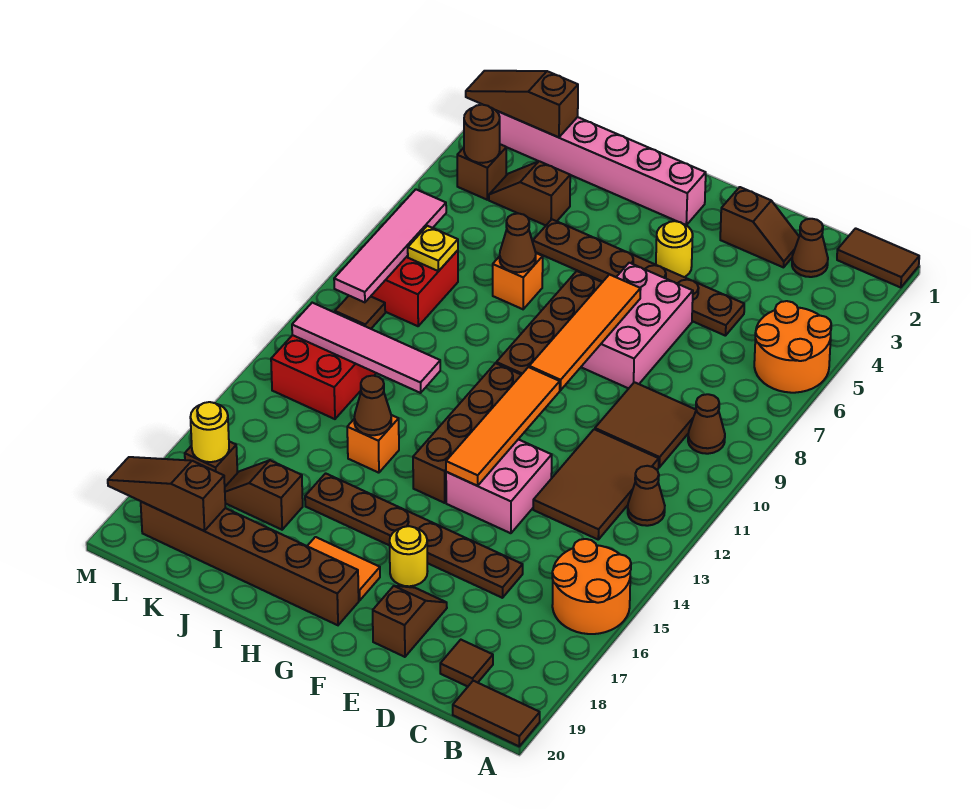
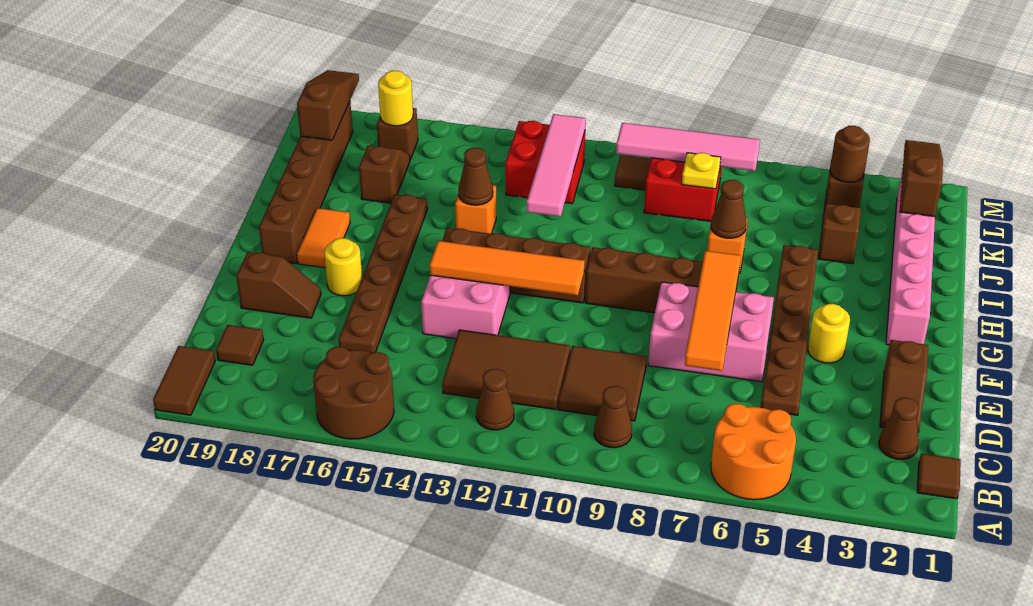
brown 1x2 tile [837,228,919,288] -> brown 1x1 tile [917,453,961,499]
orange 2x2 round brick [552,539,631,634] -> brown 2x2 round brick [313,347,394,439]
orange 1x4 tile [529,274,641,390] -> orange 1x4 tile turned to [685,251,741,371]

